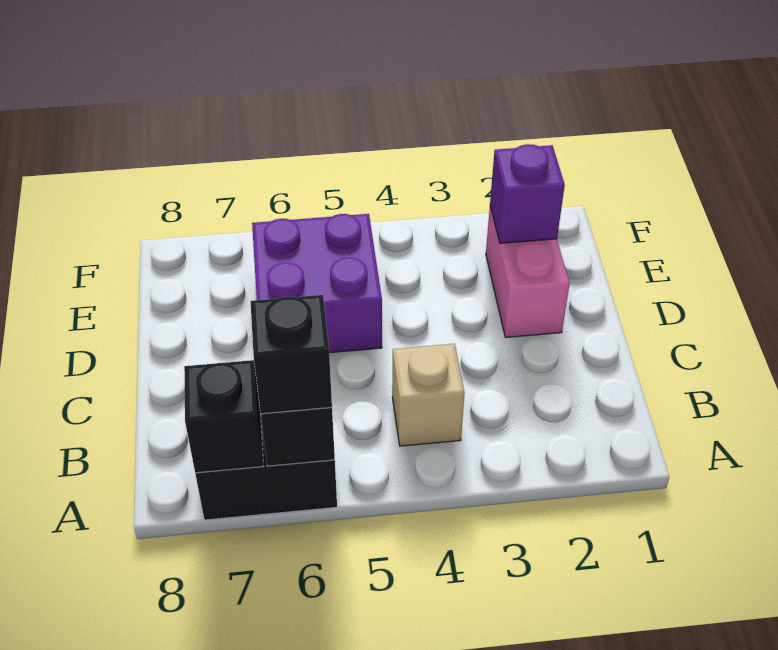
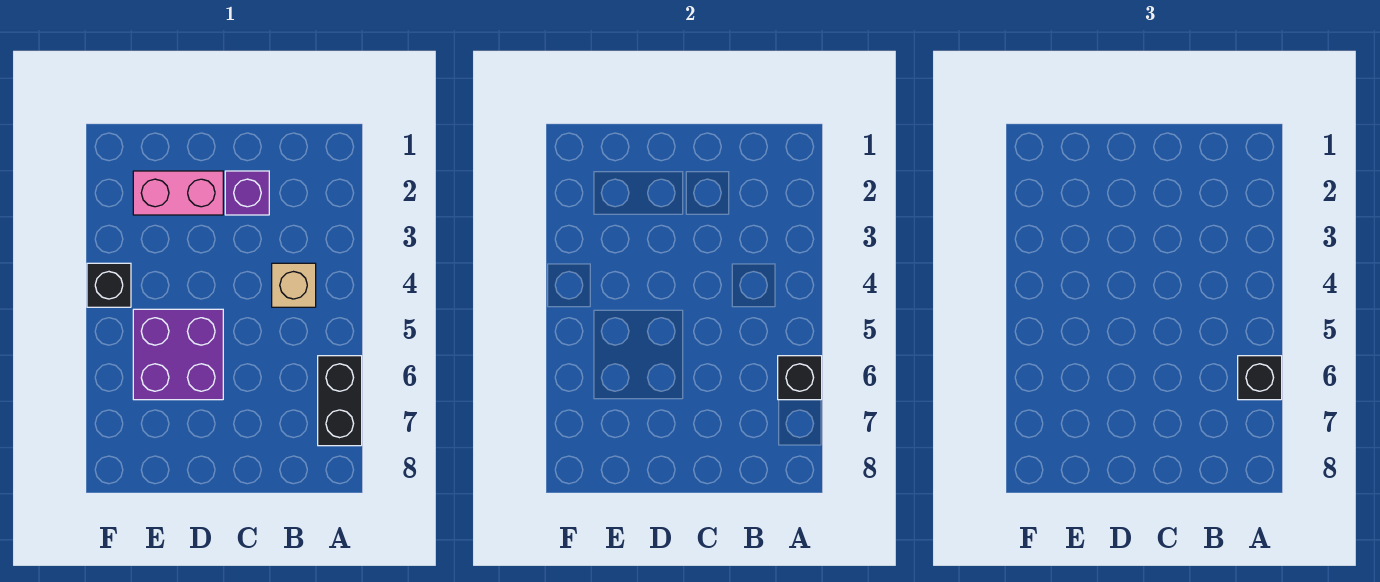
black 1x1 brick [184,360,263,473] -> black 1x1 brick moved to [87,263,131,307]
purple 1x1 brick [490,144,565,243] -> purple 1x1 brick moved to [225,171,269,215]

